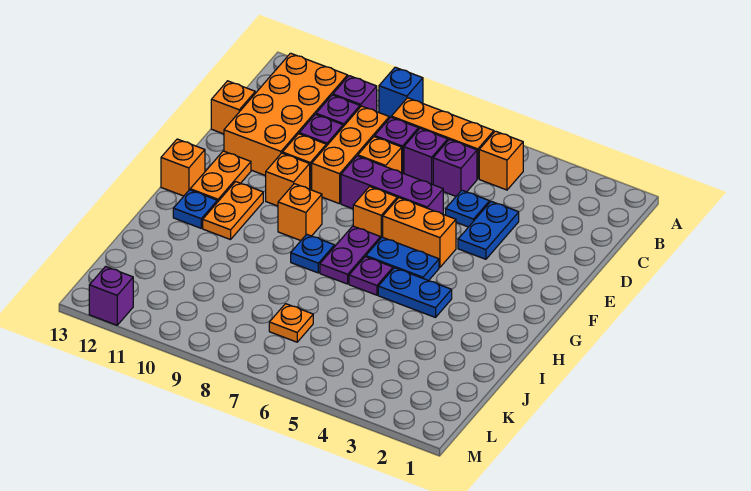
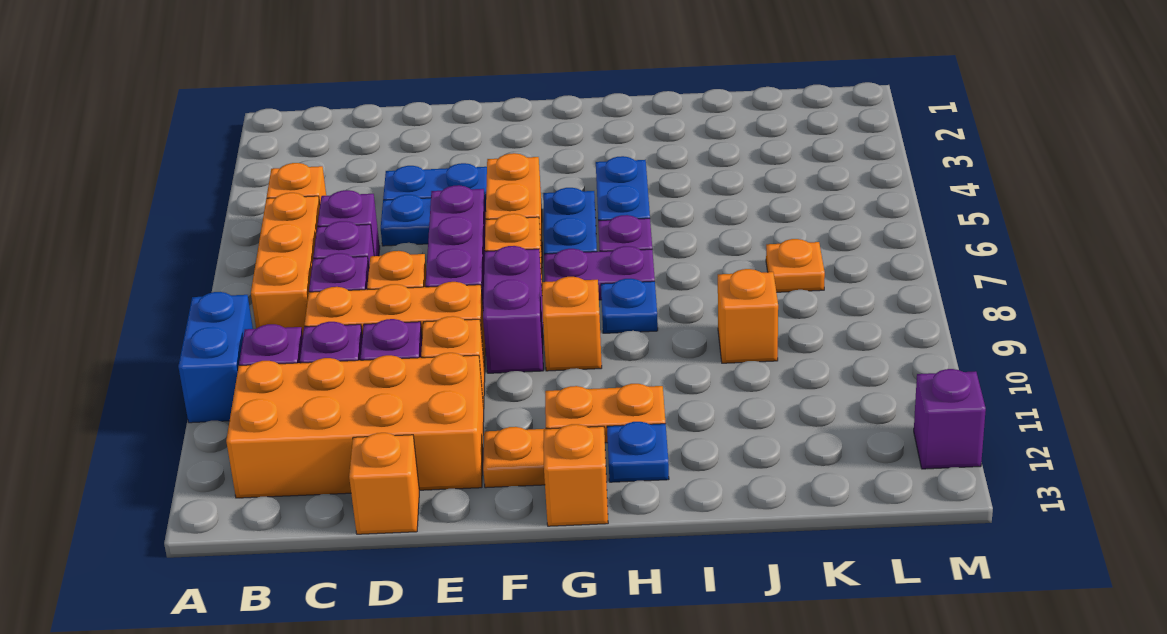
blue 1x1 brick [379,67,423,118] -> blue 1x2 brick [178,292,253,423]
none -> purple 1x2 brick [483,246,543,373]
orange 1x1 brick [266,153,310,206] -> orange 1x1 brick moved to [718,269,778,363]

